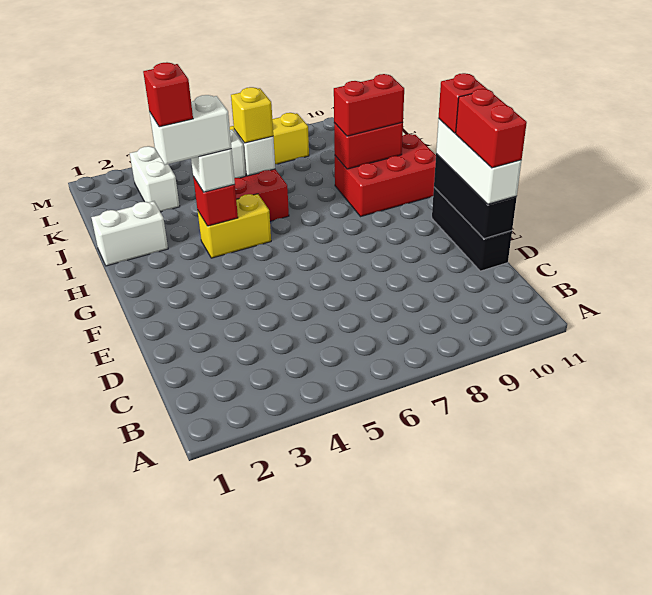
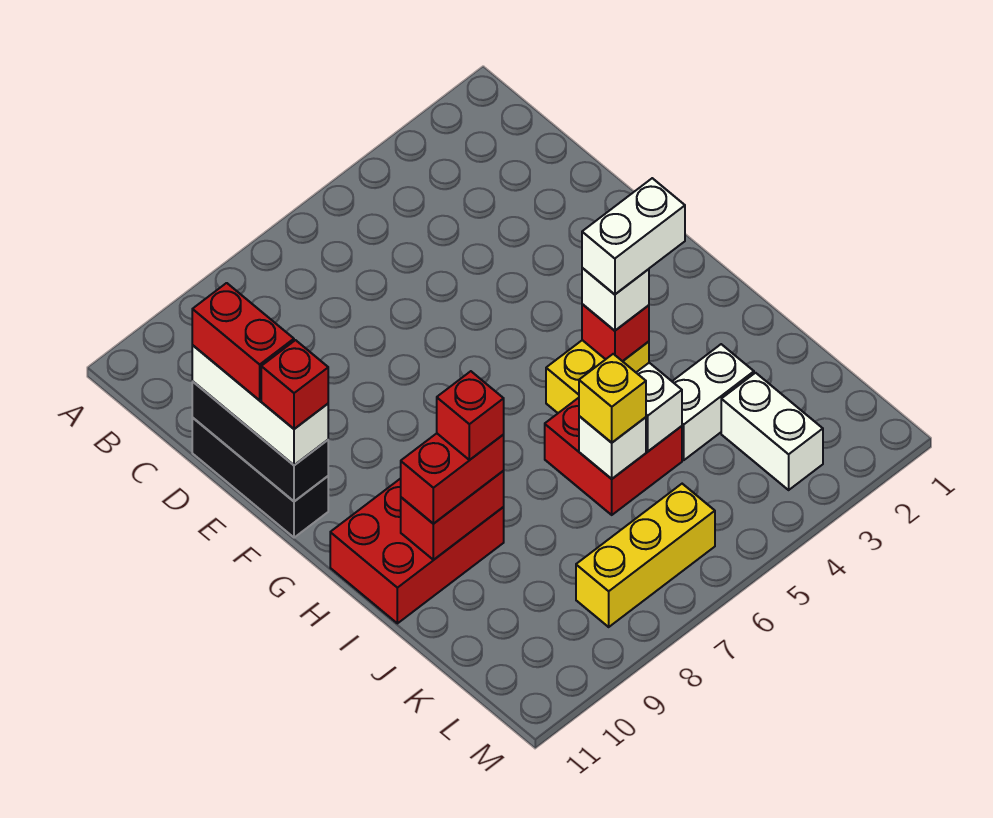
red 1x1 brick [143,62,193,127] -> red 1x1 brick moved to [437,371,504,460]
white 1x2 brick [91,201,168,266] -> white 1x2 brick moved to [672,344,754,460]

